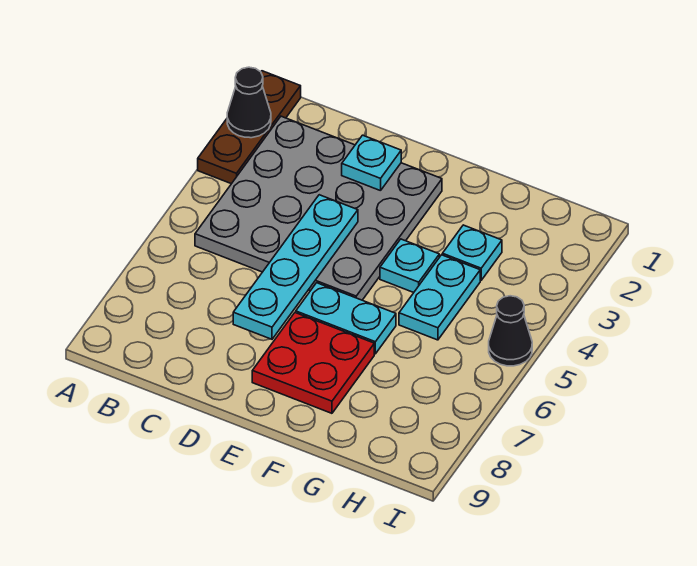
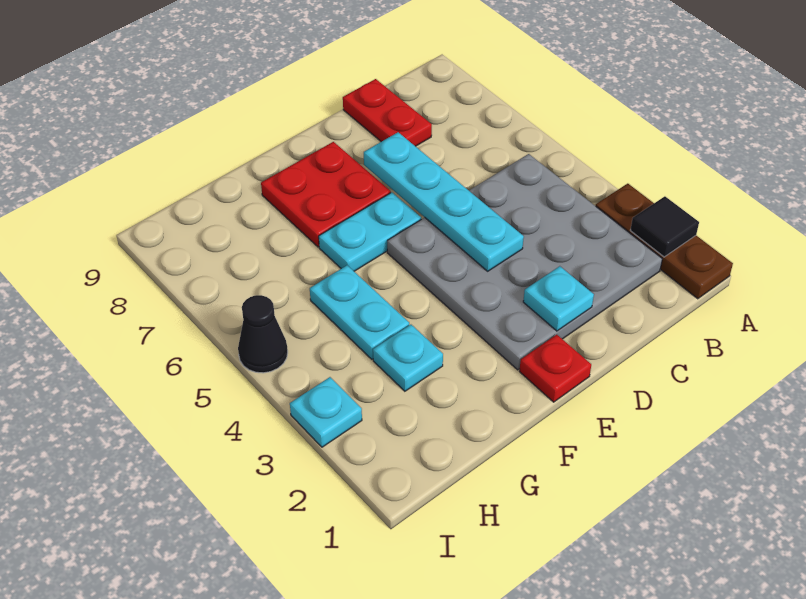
black 1x1 cone [227,67,271,138] -> black 1x1 tile [630,196,699,257]
none -> red 1x2 plate [343,79,432,146]
none -> red 1x1 plate [519,335,591,402]
cyan 1x1 plate [380,239,439,293] -> cyan 1x1 plate moved to [290,377,362,447]

